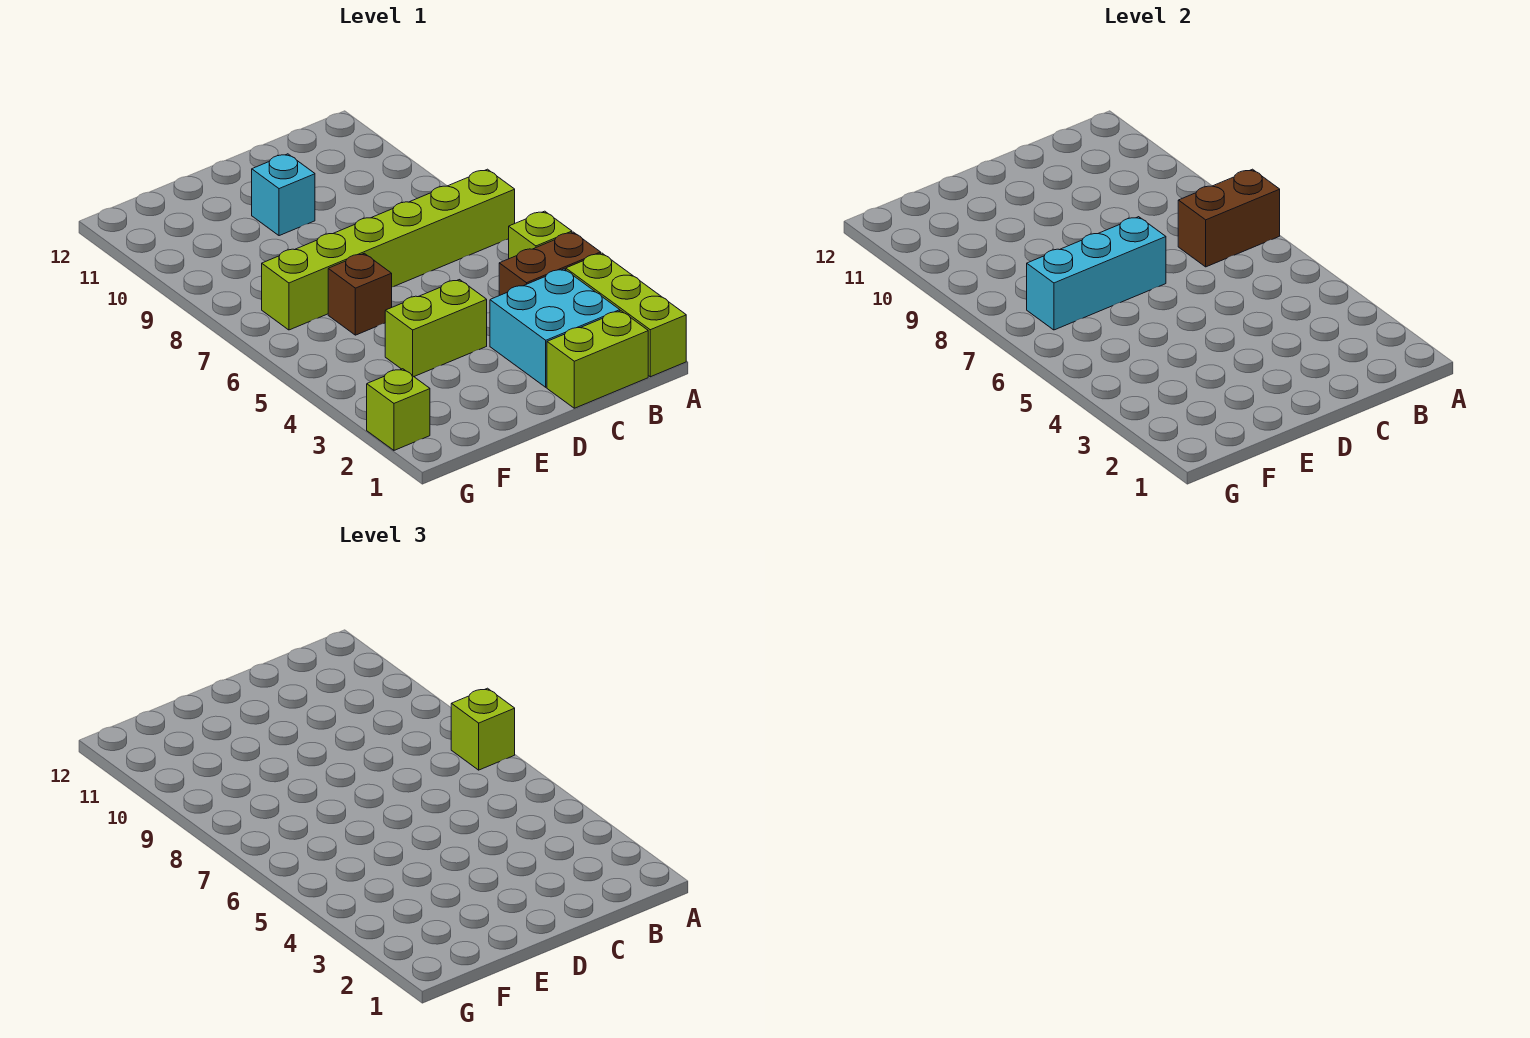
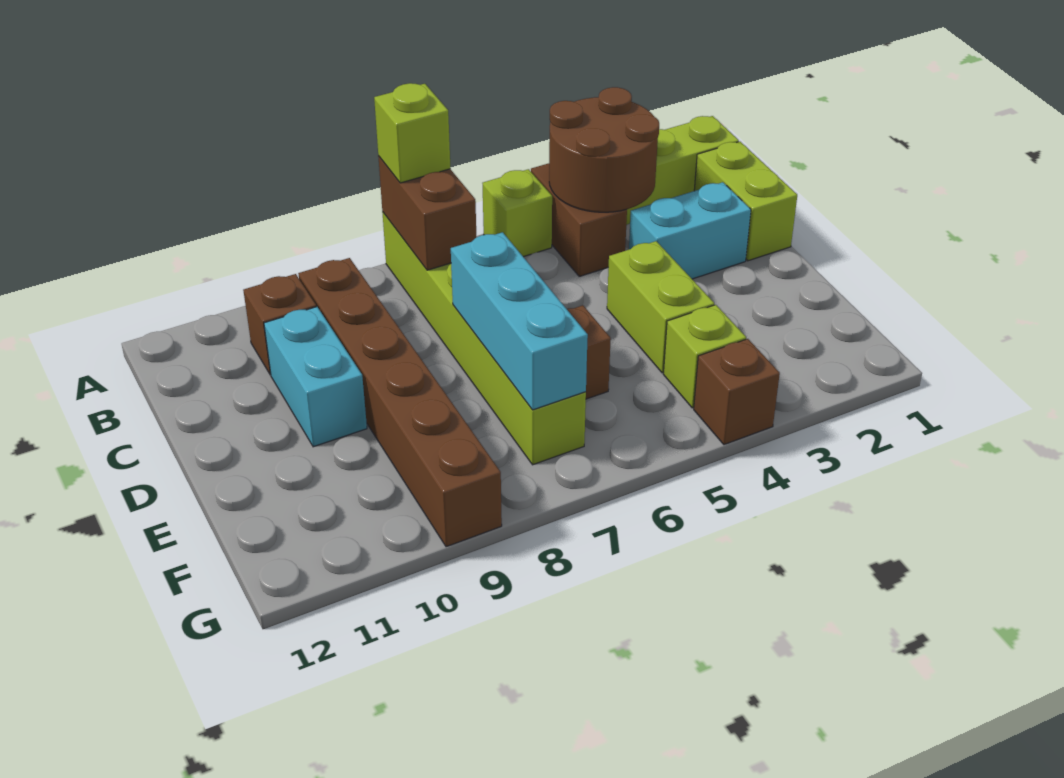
none -> brown 2x2 round brick [549,87,659,212]
cyan 2x2 brick [490,269,620,387] -> cyan 1x2 brick [629,182,751,279]
none -> brown 1x6 brick [298,258,502,547]
none -> brown 1x1 brick [243,274,316,375]
cyan 1x1 brick [252,154,315,236] -> cyan 1x2 brick [264,307,367,447]
lime 1x1 brick [367,369,430,450] -> lime 1x1 brick moved to [663,305,746,408]
none -> brown 1x1 brick [694,339,780,445]

